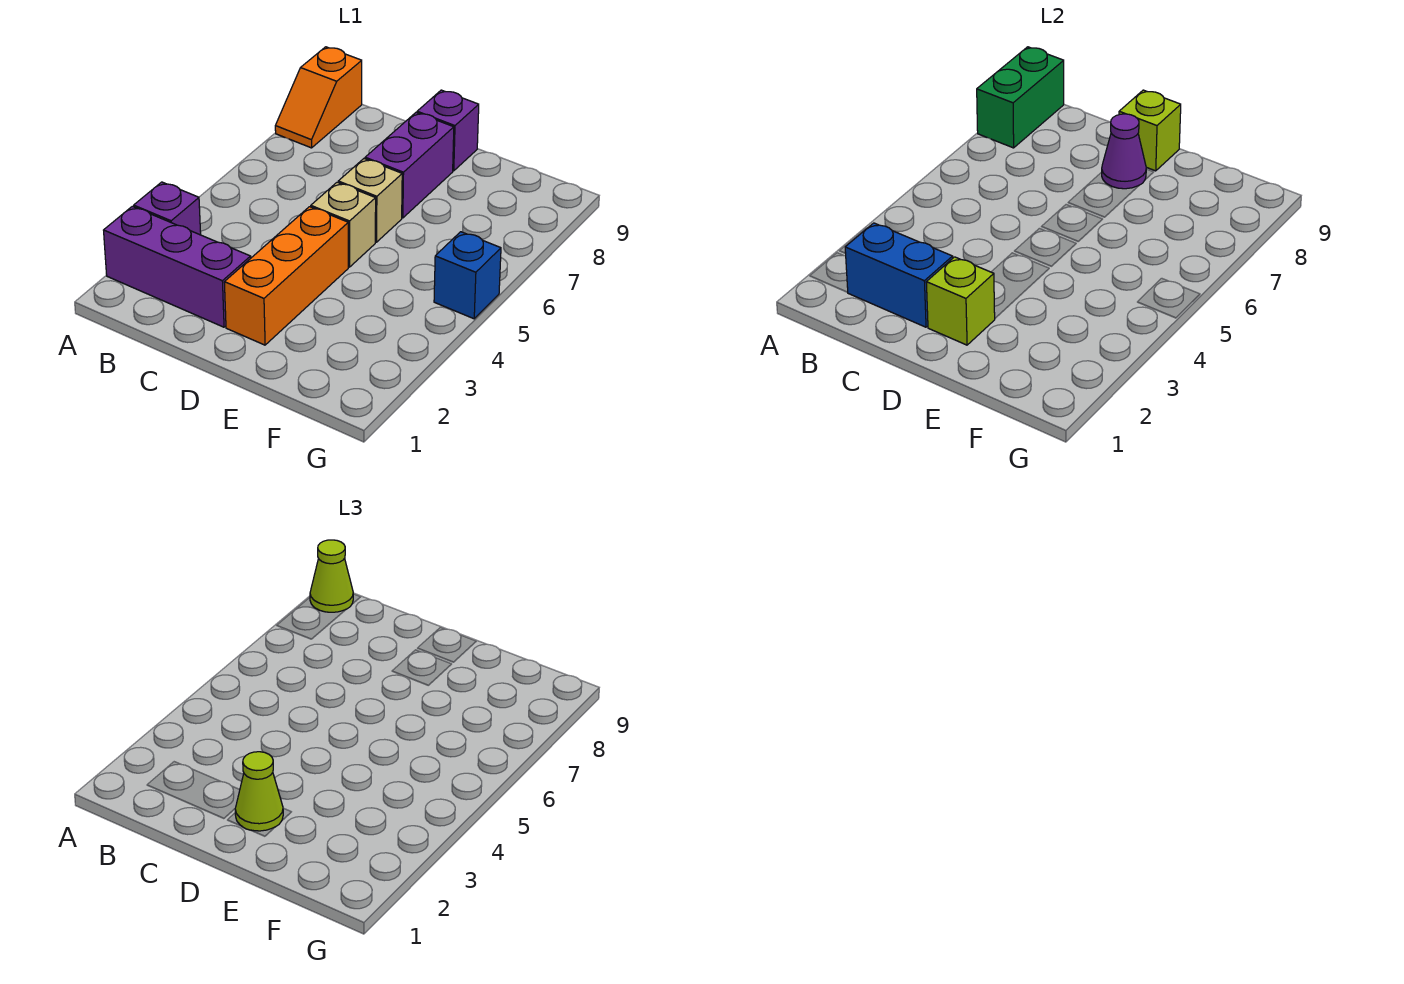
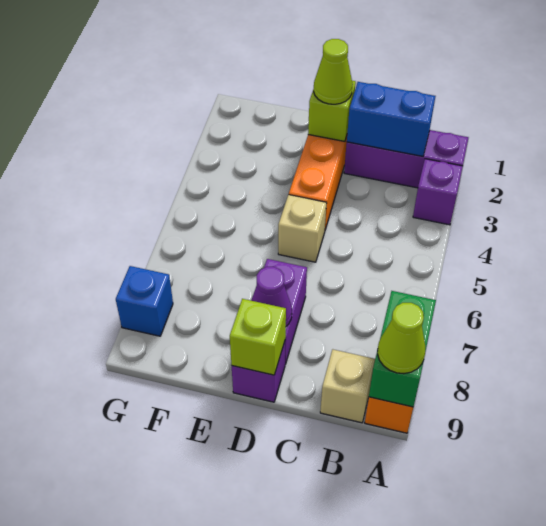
tan 1x1 brick [338,159,402,242] -> tan 1x1 brick moved to [320,349,375,423]
blue 1x1 brick [434,232,501,319] -> blue 1x1 brick moved to [116,266,173,336]

